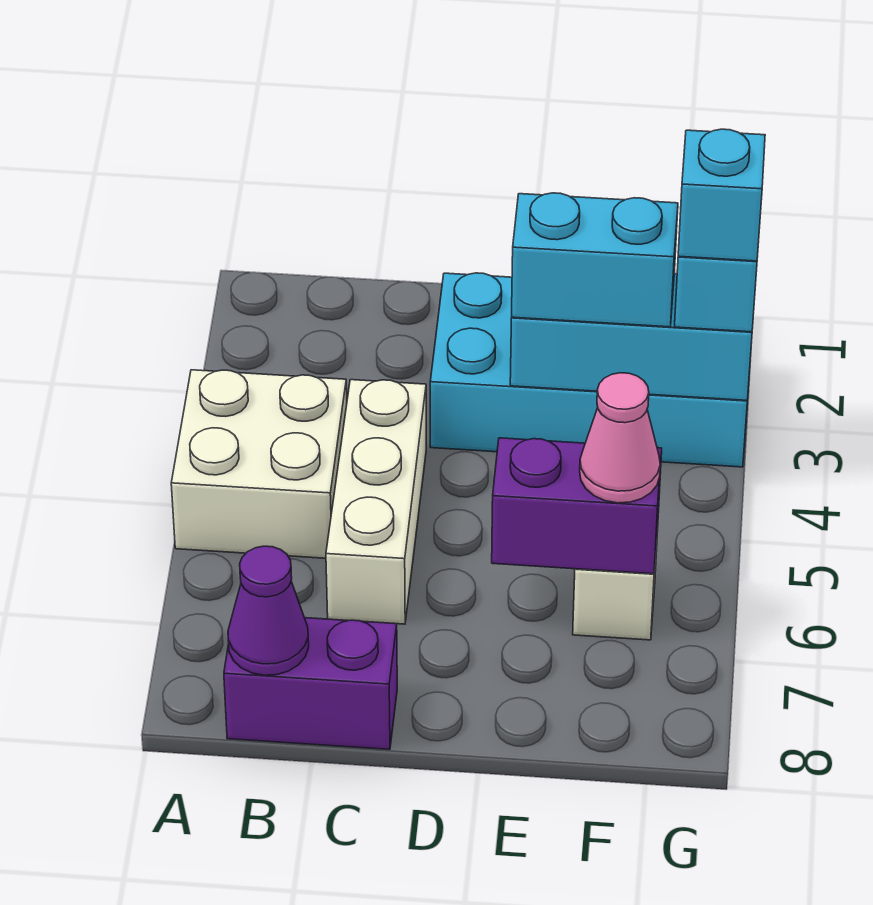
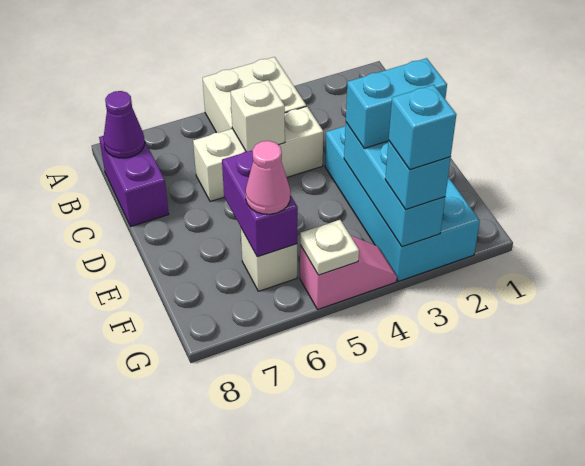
none -> white 1x1 brick [231,80,285,151]
cyan 1x2 brick [512,193,678,327] -> cyan 1x2 brick turned to [346,58,447,148]
none -> pink 1x2 slope [300,236,397,310]
none -> white 1x1 plate [300,220,359,275]

